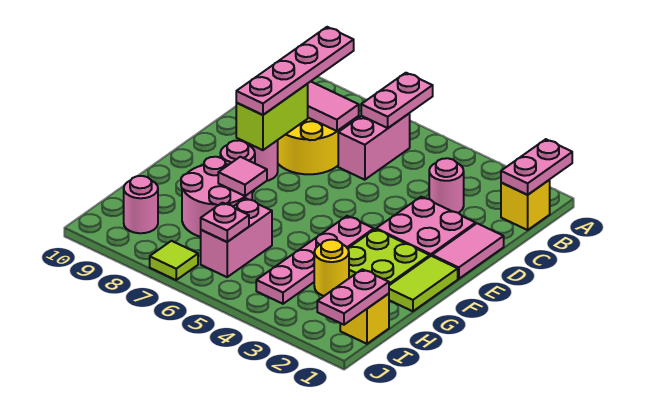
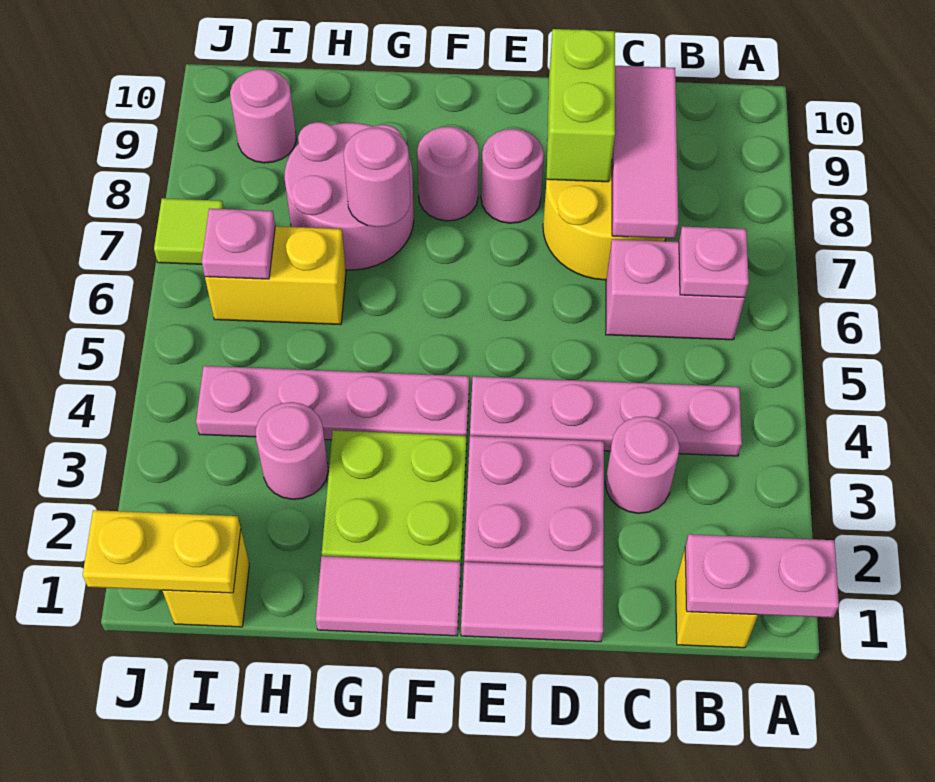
pink 1x2 plate [361,73,433,128] -> pink 1x1 plate [679,226,749,297]
pink 1x4 plate [236,27,354,115] -> pink 1x4 plate moved to [470,376,742,456]
lime 1x2 brick [236,84,308,150] -> lime 1x2 brick turned to [547,29,615,182]
lime 1x2 tile [389,256,458,311] -> pink 1x2 tile [316,556,461,636]
pink 1x1 tile [218,157,267,196] -> pink 1x1 round brick [344,127,410,227]
yellow 1x1 round brick [314,240,349,296] -> pink 1x1 round brick [256,402,328,499]
pink 1x2 brick [201,198,272,277] -> yellow 1x2 brick [205,226,346,325]
pink 1x2 plate [317,269,389,325] -> yellow 1x2 plate [83,510,241,593]

